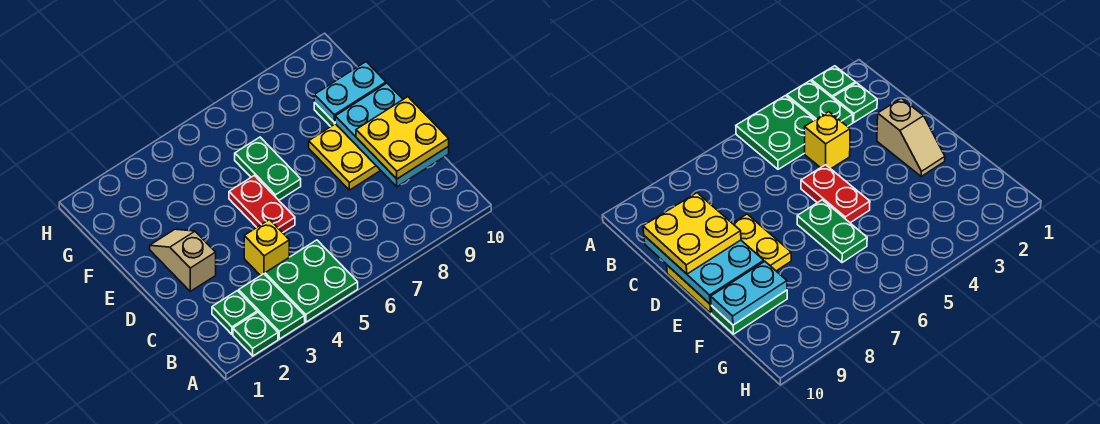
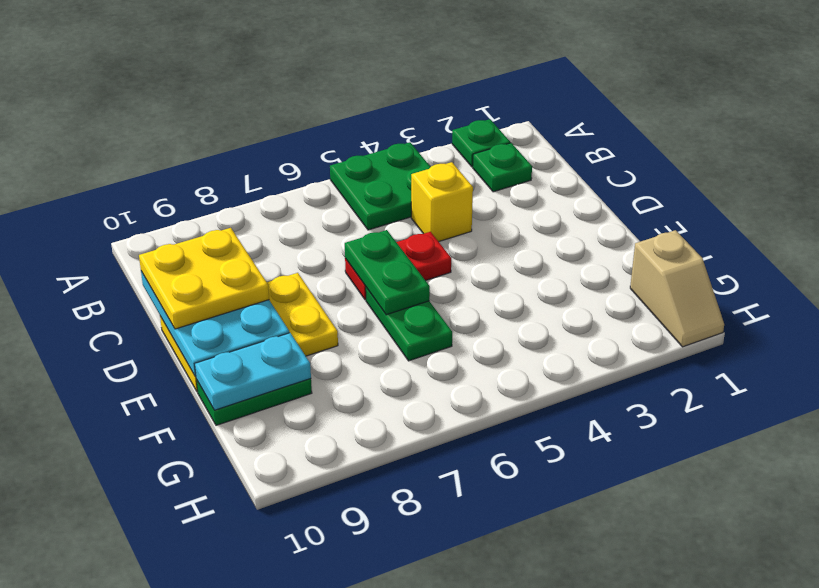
green 1x2 plate [239,274,305,339] -> green 1x2 plate moved to [345,230,430,315]
tan 1x2 slope [150,229,216,291] -> tan 1x2 slope moved to [630,230,724,347]
red 1x2 plate [229,175,295,233] -> red 1x2 plate turned to [345,232,451,300]

